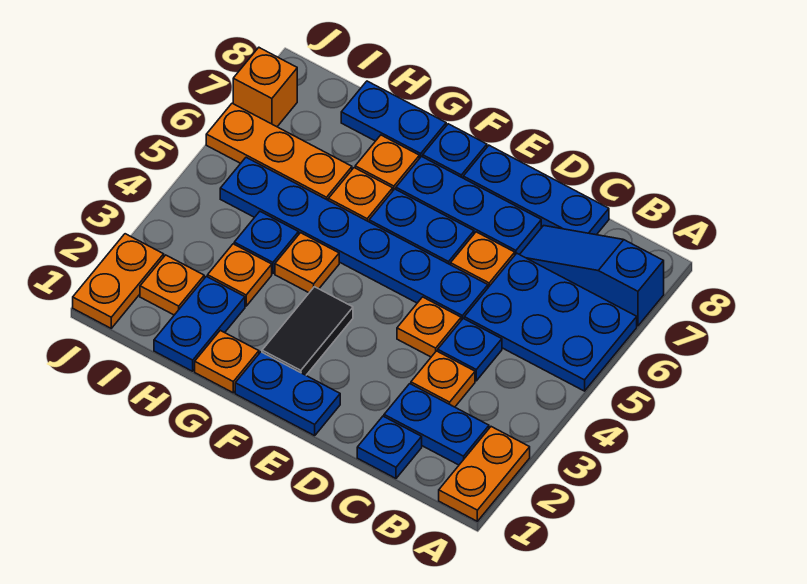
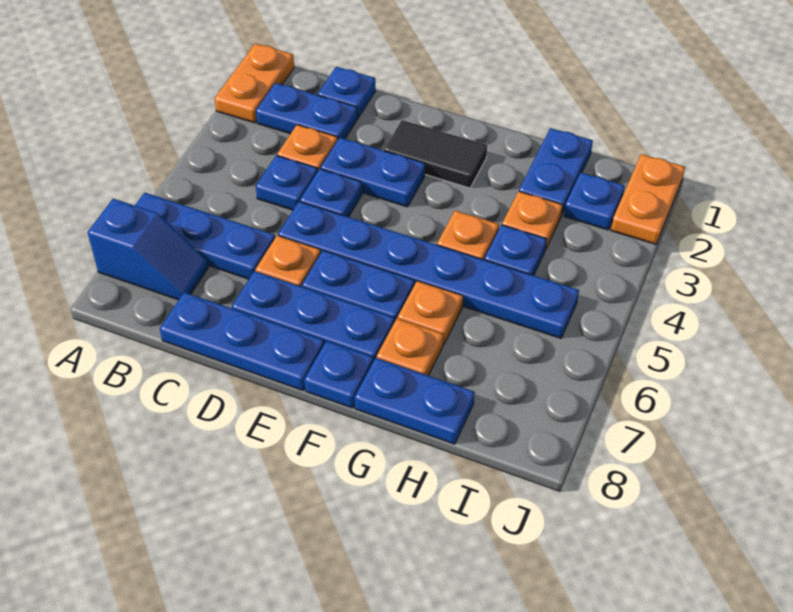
blue 2x3 plate [464,253,637,391] -> blue 1x3 plate [135,193,275,279]
blue 1x3 slope [520,226,664,326] -> blue 1x2 slope [88,199,208,300]
orange 1x1 plate [397,297,461,357] -> blue 1x1 plate [300,169,362,217]
blue 1x2 plate [235,352,340,436] -> blue 1x2 plate moved to [321,138,425,207]
black 1x2 tile [262,287,353,375] -> black 1x2 tile turned to [384,120,487,188]
orange 1x1 plate [195,330,259,393] -> none
orange 1x3 plate [206,103,352,200] -> none
orange 1x1 plate [140,255,204,315] -> blue 1x1 plate [564,173,625,230]
orange 1x1 brick [233,48,297,127] -> none

